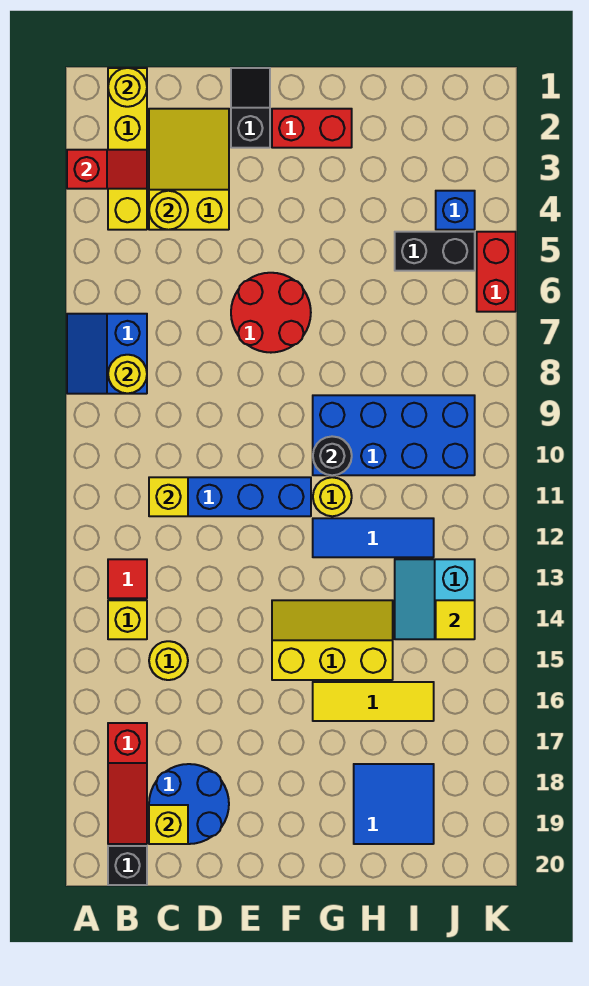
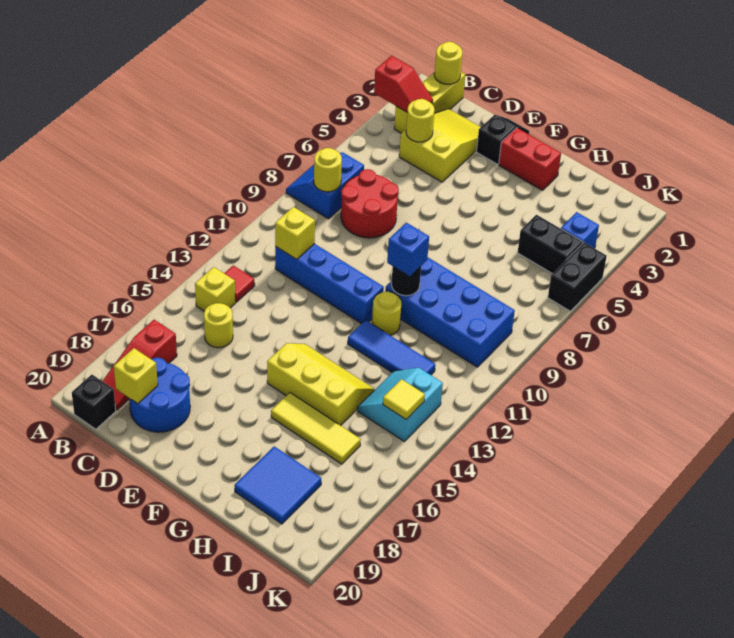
yellow 1x4 brick [108,68,147,230] -> yellow 1x3 brick [394,72,465,133]
red 2x2 round brick [231,273,311,353] -> red 2x2 round brick moved to [341,169,399,238]
none -> blue 1x1 brick [387,223,429,276]
red 1x2 brick [477,232,516,312] -> black 1x2 brick [548,243,607,311]

